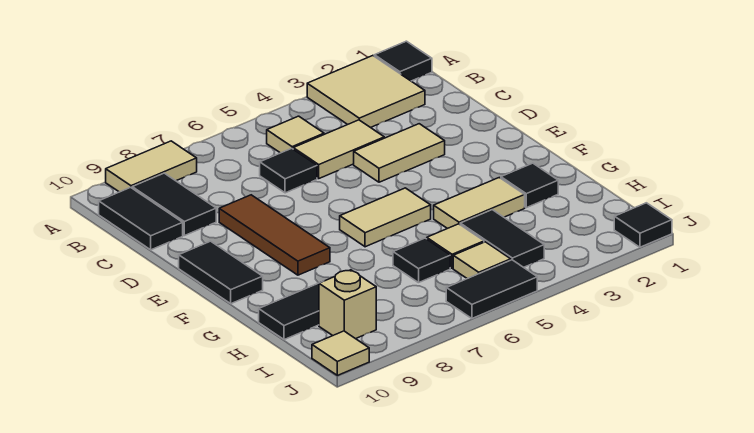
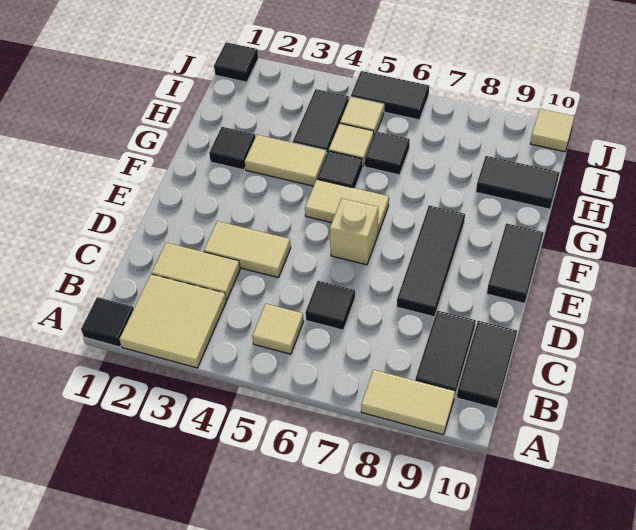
tan 1x2 tile [293,120,384,178] -> tan 1x2 tile moved to [152,243,240,300]
brown 1x3 tile [219,195,330,275] -> black 1x3 tile [397,206,465,317]
none -> black 1x1 tile [317,151,363,188]
tan 1x1 brick [319,270,376,339] -> tan 1x1 brick moved to [330,198,378,265]

